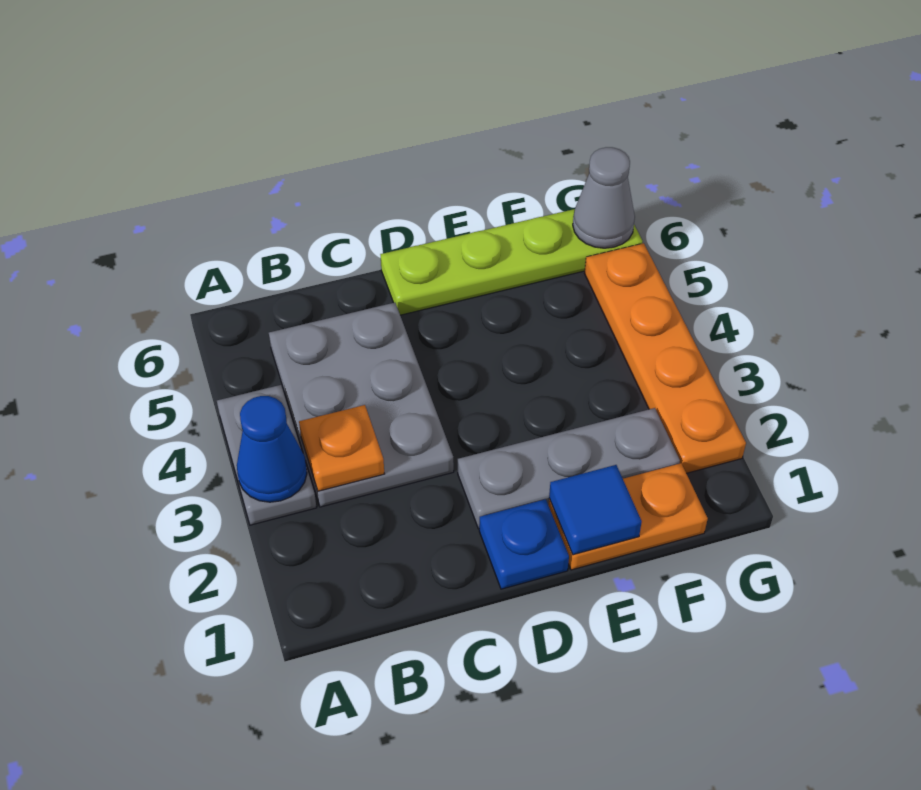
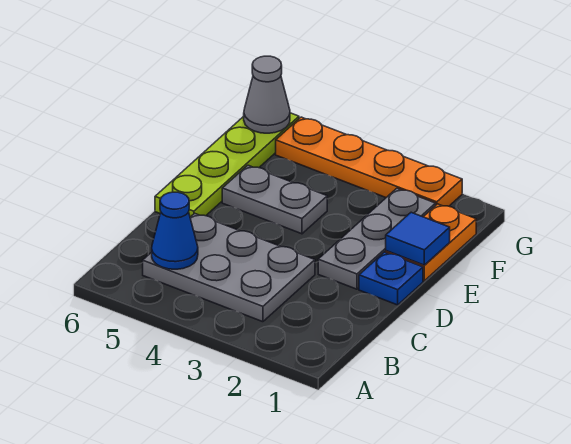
grey 1x2 plate [217,385,317,525] -> grey 1x2 plate moved to [222,165,327,234]
blue 1x1 cone [237,396,307,502] -> blue 1x1 cone moved to [152,192,198,269]
orange 1x1 plate [299,405,384,491] -> none

